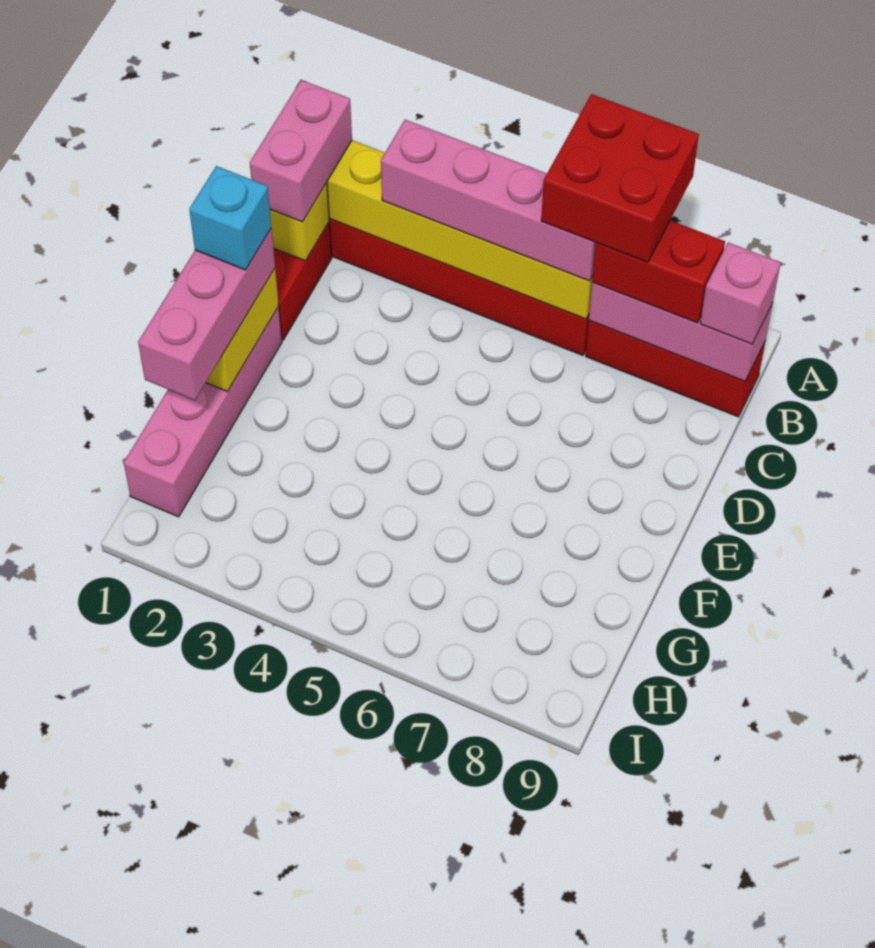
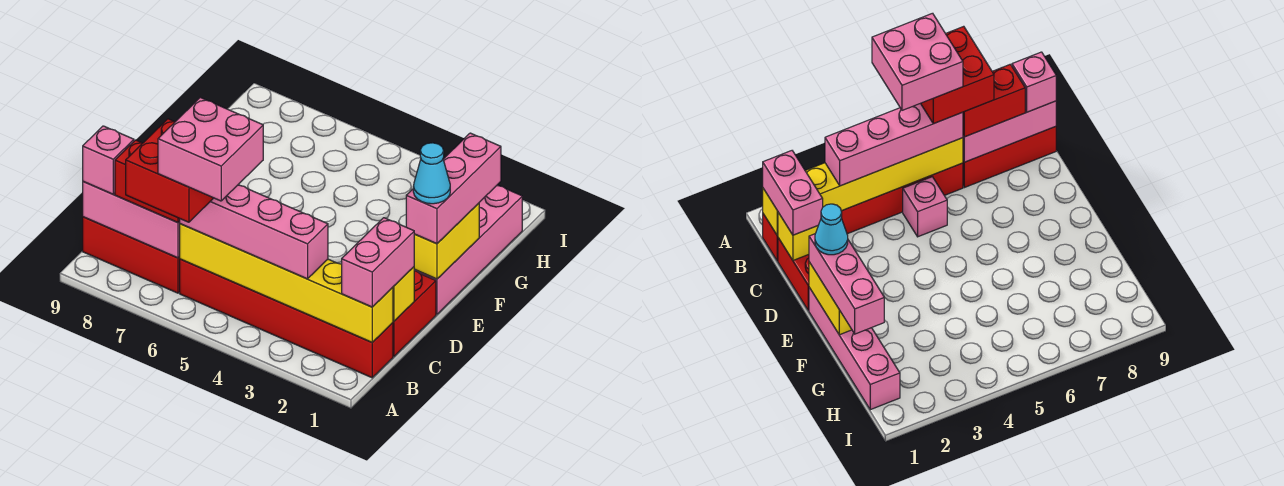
none -> pink 2x2 brick [158,98,263,201]
none -> pink 1x1 brick [903,177,947,237]
cyan 1x1 brick [189,166,271,270] -> cyan 1x1 cone [413,143,450,204]

